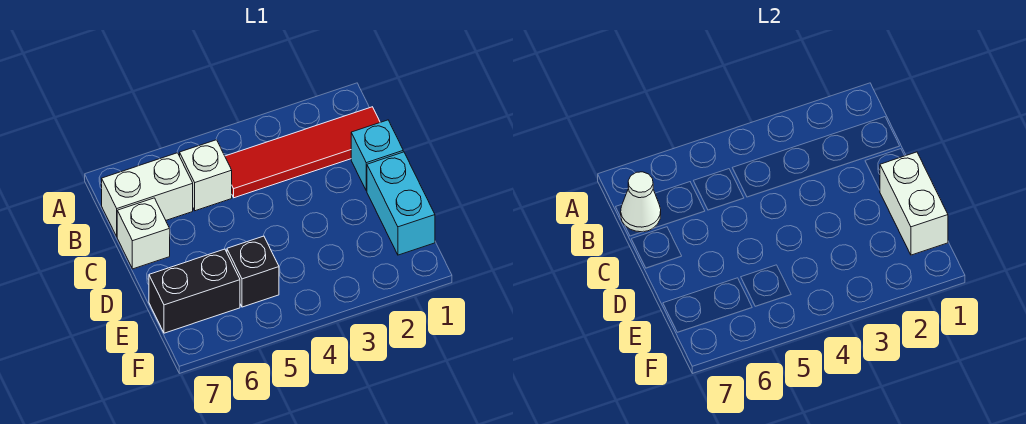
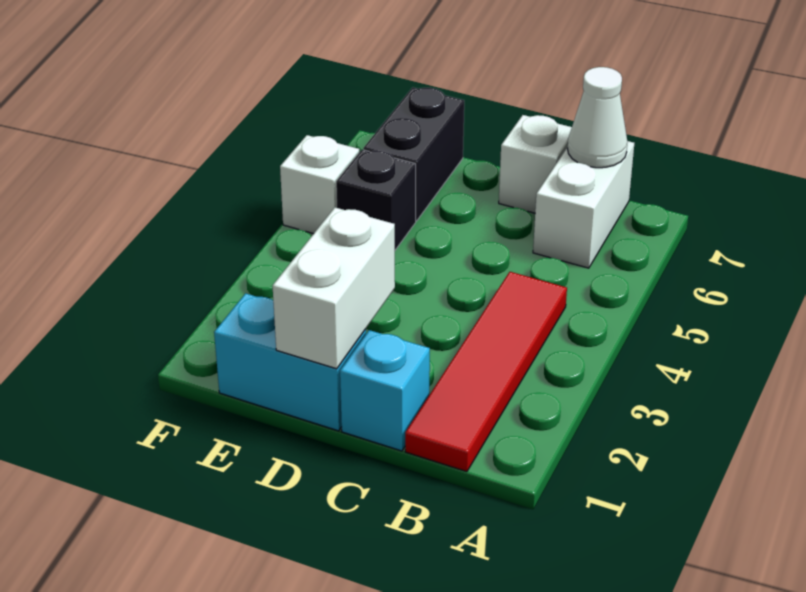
white 1x1 brick [180,140,232,211] -> white 1x1 brick moved to [280,135,359,234]
white 1x2 brick [880,152,948,255] -> white 1x2 brick turned to [273,208,395,369]

